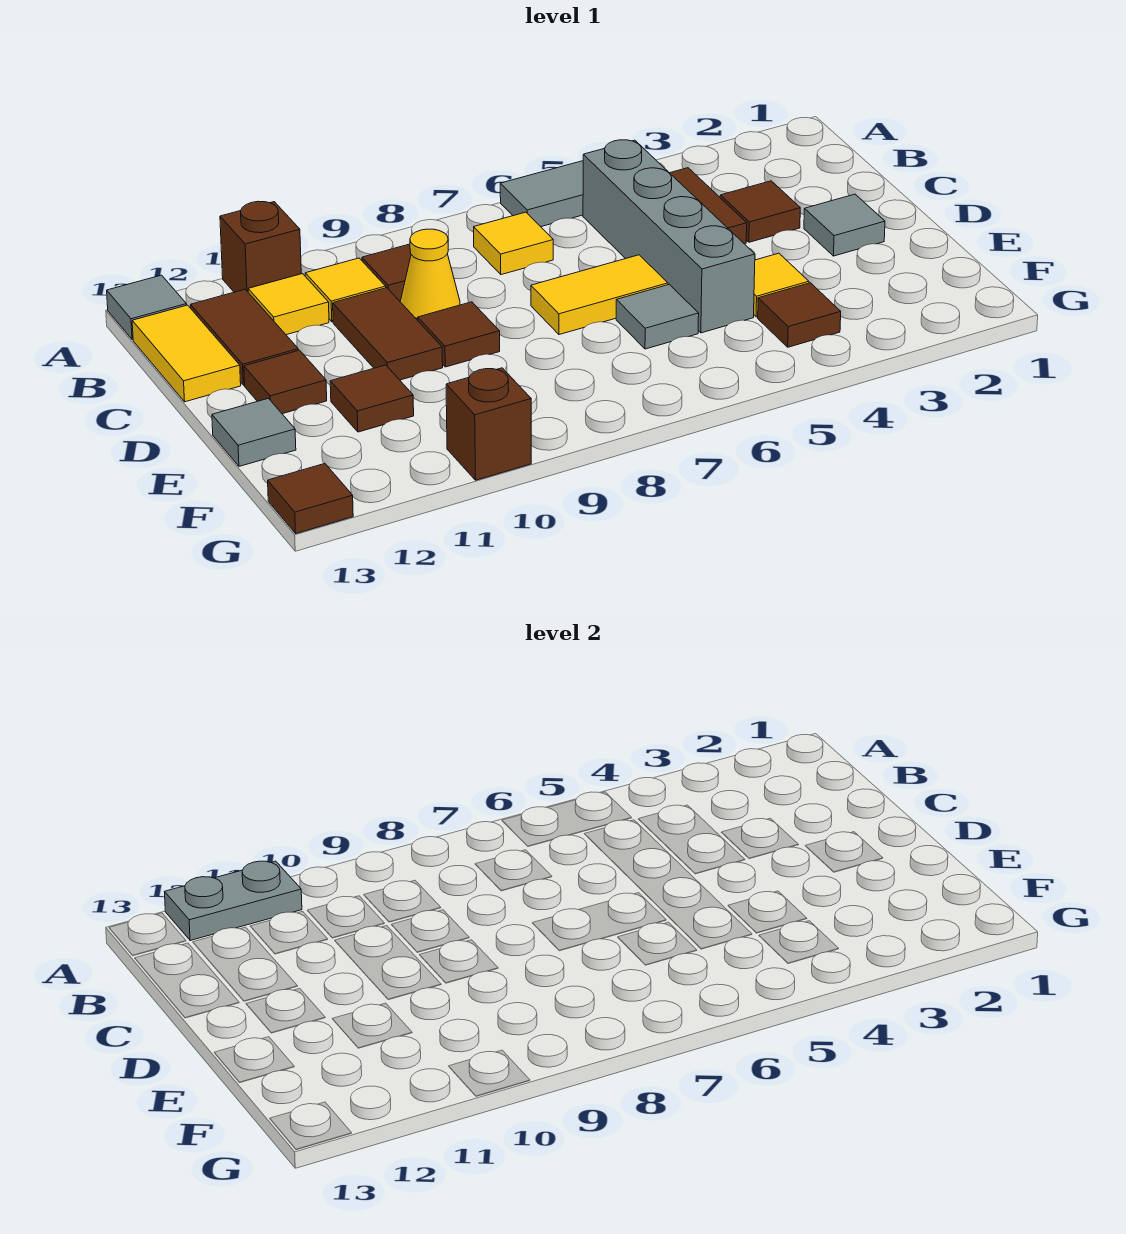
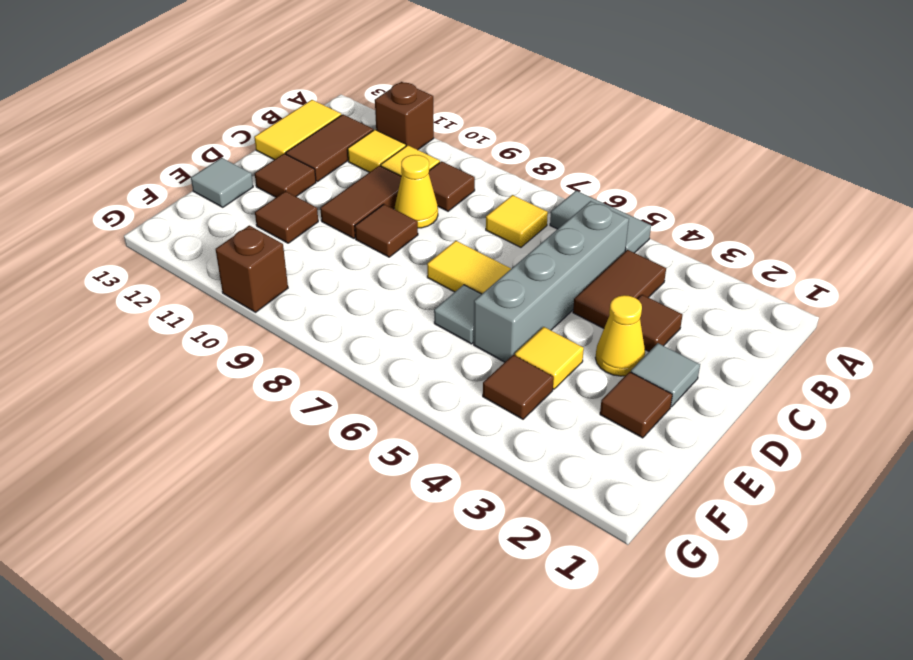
grey 1x2 plate [165,861,302,941] -> none
grey 1x1 tile [107,275,186,340] -> none
none -> yellow 1x1 cone [595,295,645,376]
brown 1x1 tile [268,464,353,533] -> brown 1x1 tile moved to [600,372,672,438]

